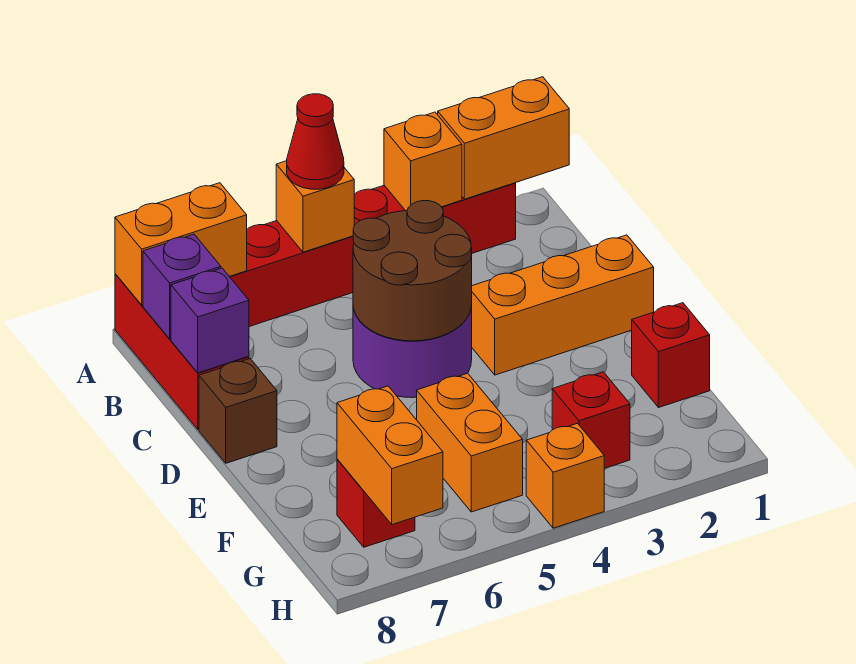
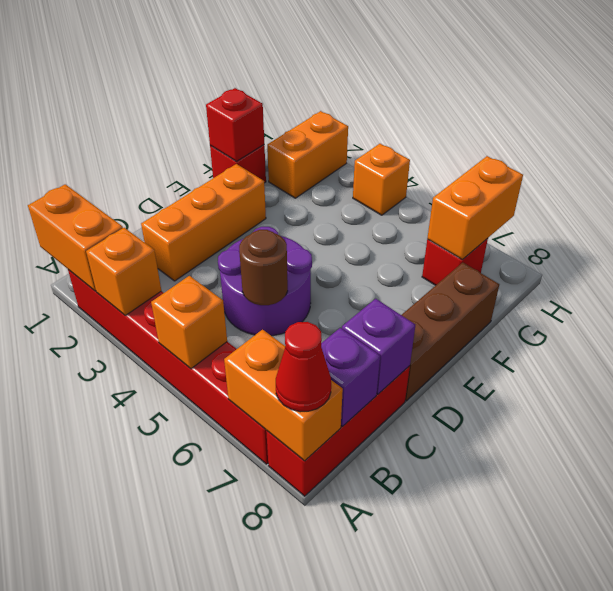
red 1x1 cone [287,94,344,189] -> red 1x1 cone moved to [276,322,331,412]
brown 2x2 round brick [353,201,472,341] -> brown 1x1 round brick [239,230,288,305]
orange 1x3 brick [471,235,654,375] -> orange 1x3 brick turned to [141,164,266,281]
brown 1x1 brick [199,359,277,463] -> brown 1x3 brick [402,263,499,401]
orange 1x2 brick [417,373,523,512] -> orange 1x2 brick moved to [267,111,348,198]
red 1x1 brick [552,372,630,468] -> red 1x1 brick moved to [206,88,264,162]

